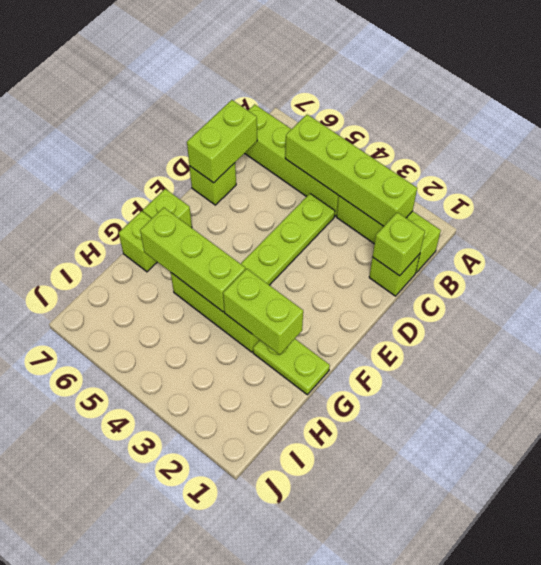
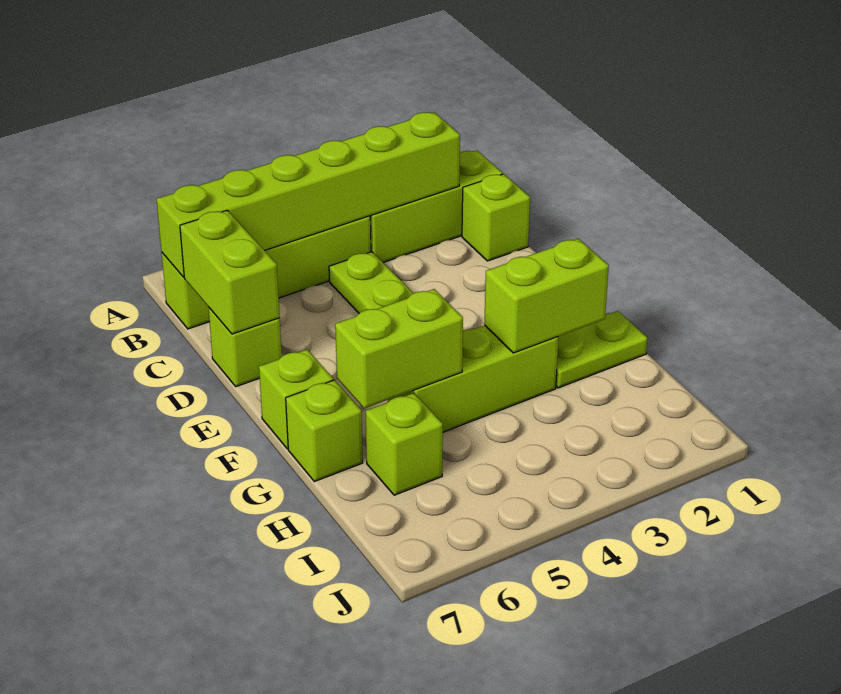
lime 1x4 brick [285,114,417,226] -> lime 1x6 brick [156,112,460,277]
lime 1x1 brick [373,212,425,276] -> lime 1x1 brick moved to [366,393,443,495]
lime 1x3 brick [140,208,245,312] -> lime 1x2 brick [335,289,463,409]

